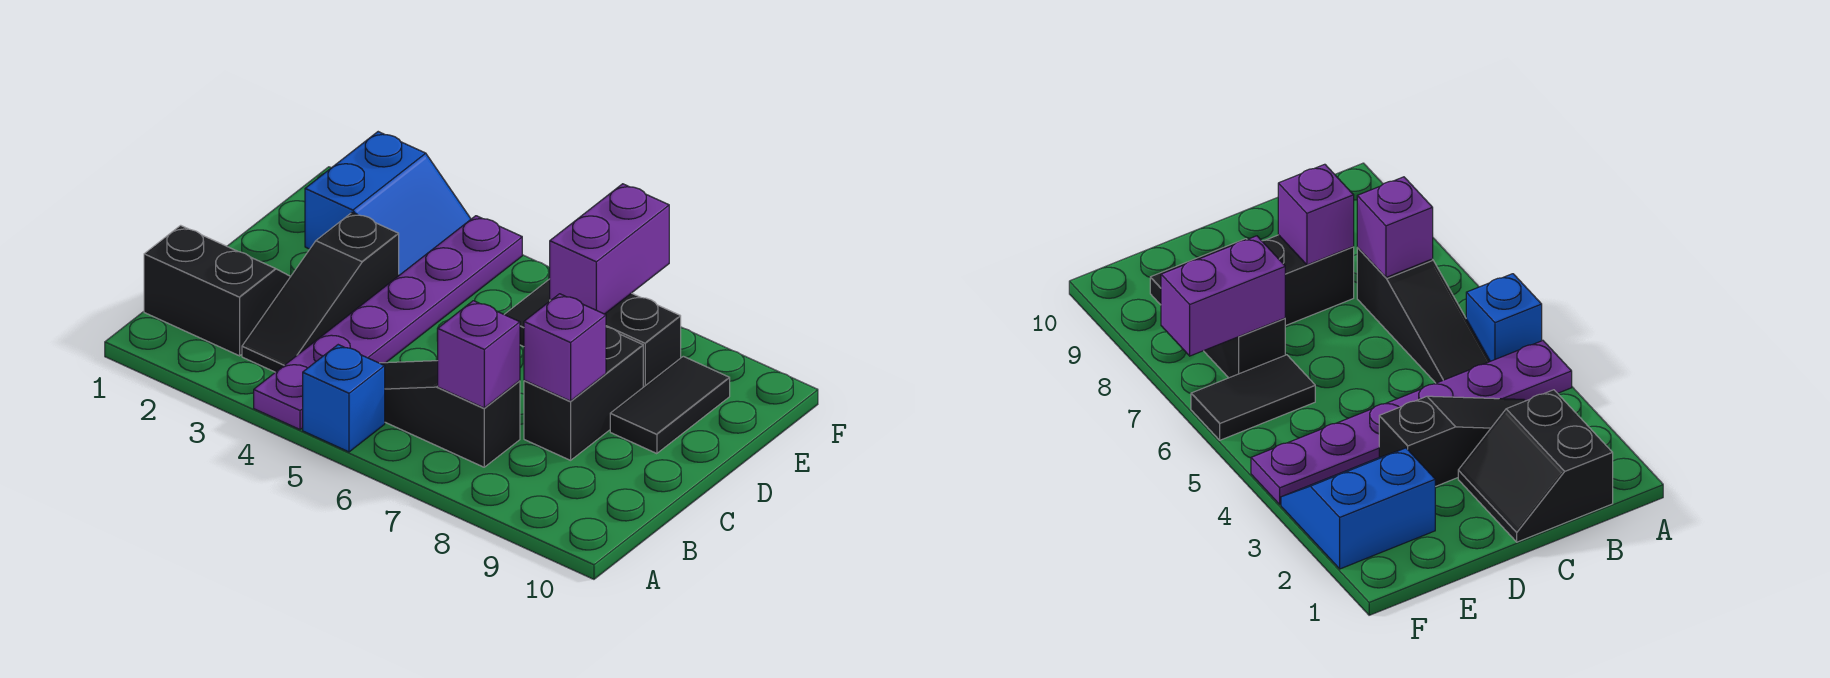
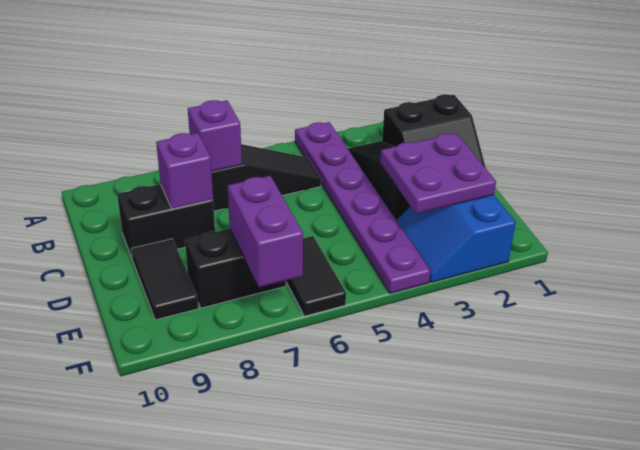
blue 1x1 brick [303,345,385,452] -> none
black 1x2 brick [524,327,643,460] -> black 1x2 brick turned to [117,184,215,260]
none -> purple 2x2 plate [380,133,496,214]

